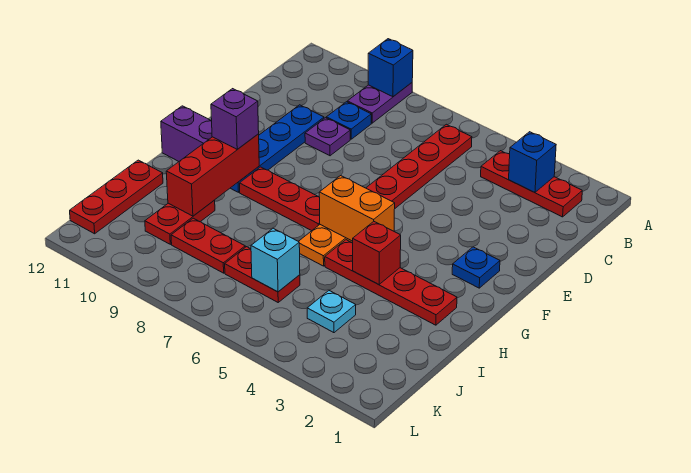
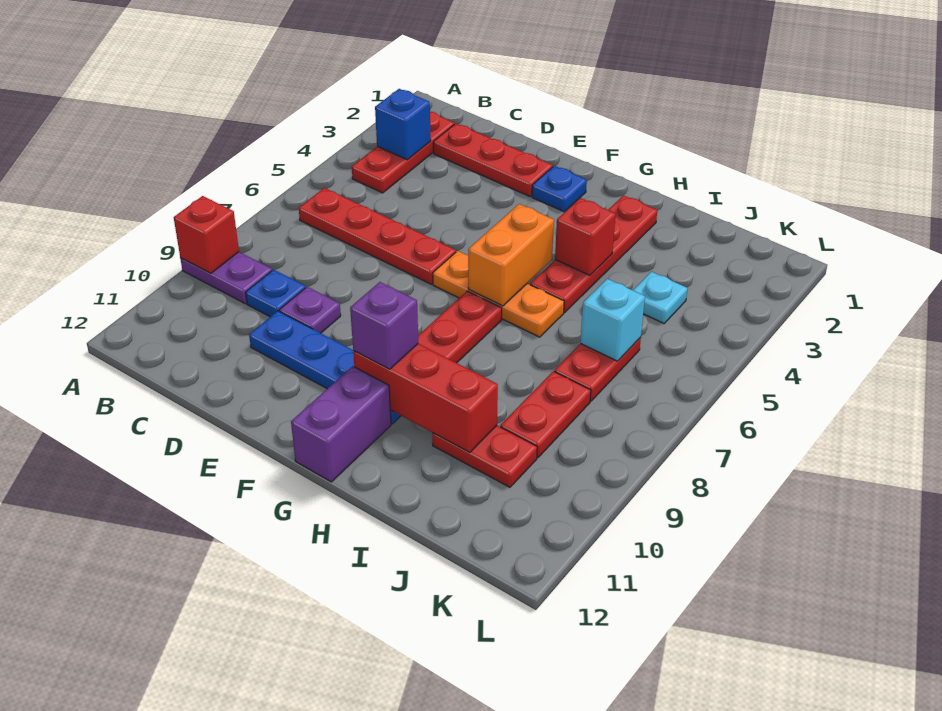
blue 1x1 brick [368,39,413,97] -> red 1x1 brick [174,196,239,273]
red 1x3 plate [70,160,163,234] -> red 1x3 plate moved to [433,124,553,196]

